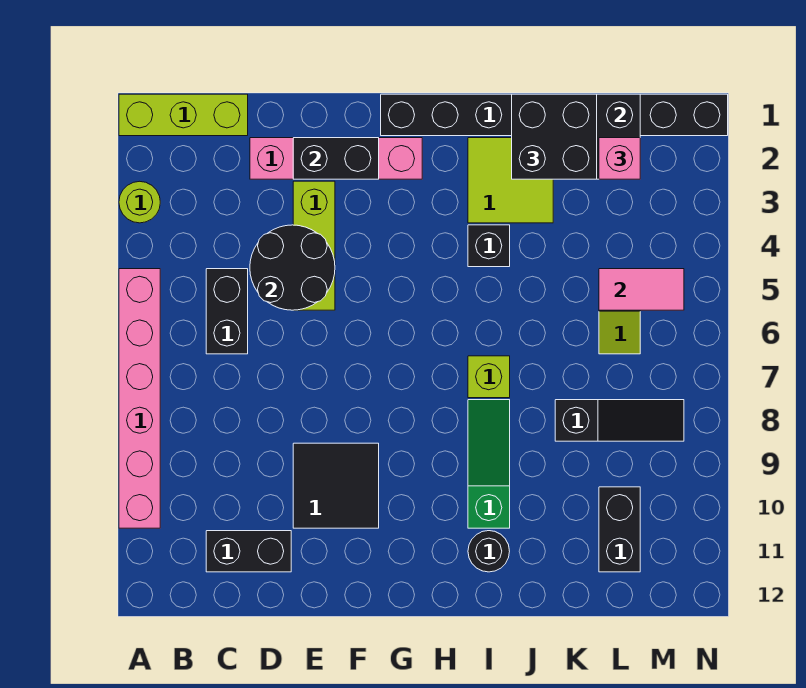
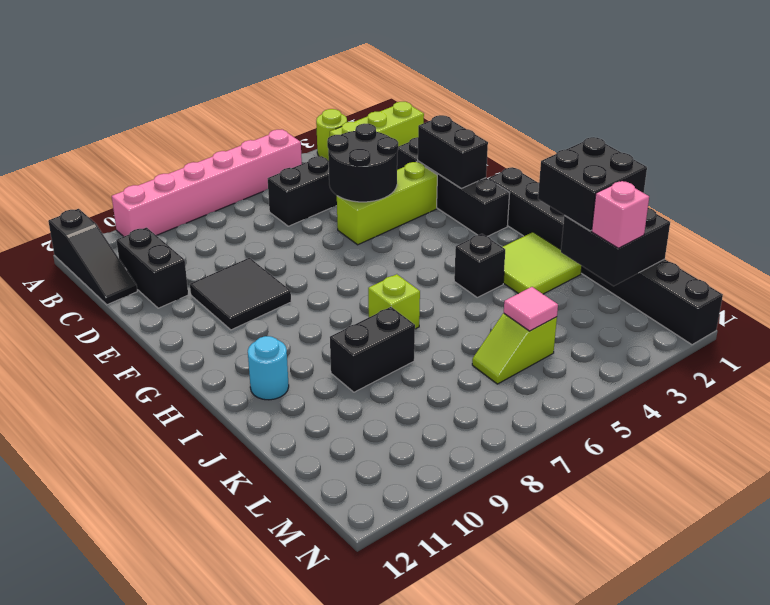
lime 1x3 brick [119,94,248,136] -> lime 1x3 brick turned to [330,102,424,146]
pink 1x4 brick [250,138,422,179] -> black 1x4 brick [397,137,510,236]
green 1x3 slope [468,400,510,528] -> none
black 1x1 round brick [468,531,510,572] -> cyan 1x1 round brick [248,336,289,400]
black 1x3 slope [555,400,684,441] -> black 1x3 slope moved to [48,209,137,305]
pink 1x2 tile [599,269,684,310] -> pink 1x1 tile [504,287,558,331]
black 1x2 brick [599,487,640,572] -> black 1x2 brick moved to [330,307,415,392]

